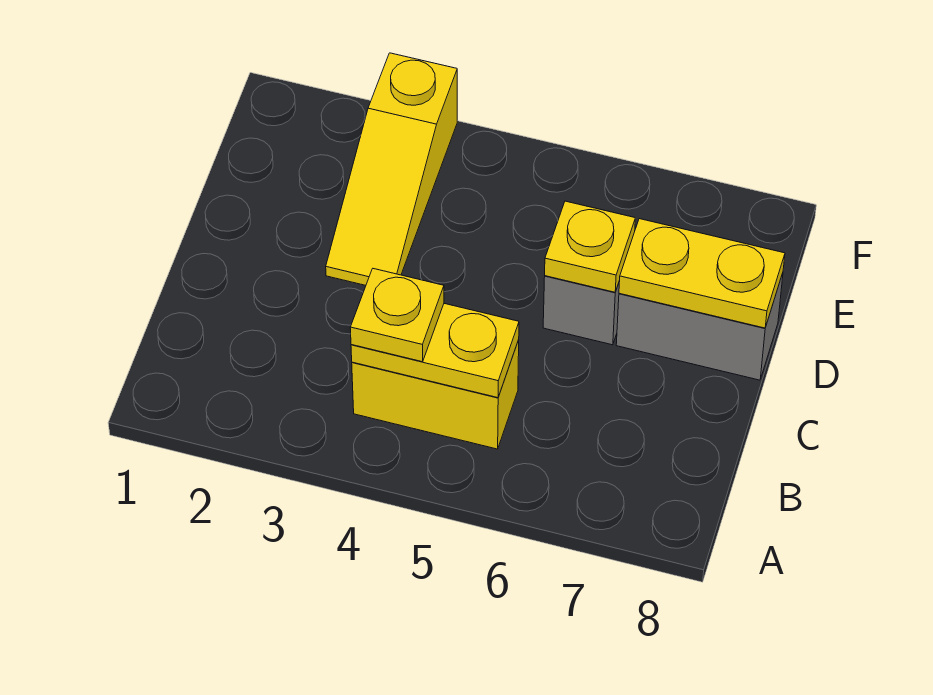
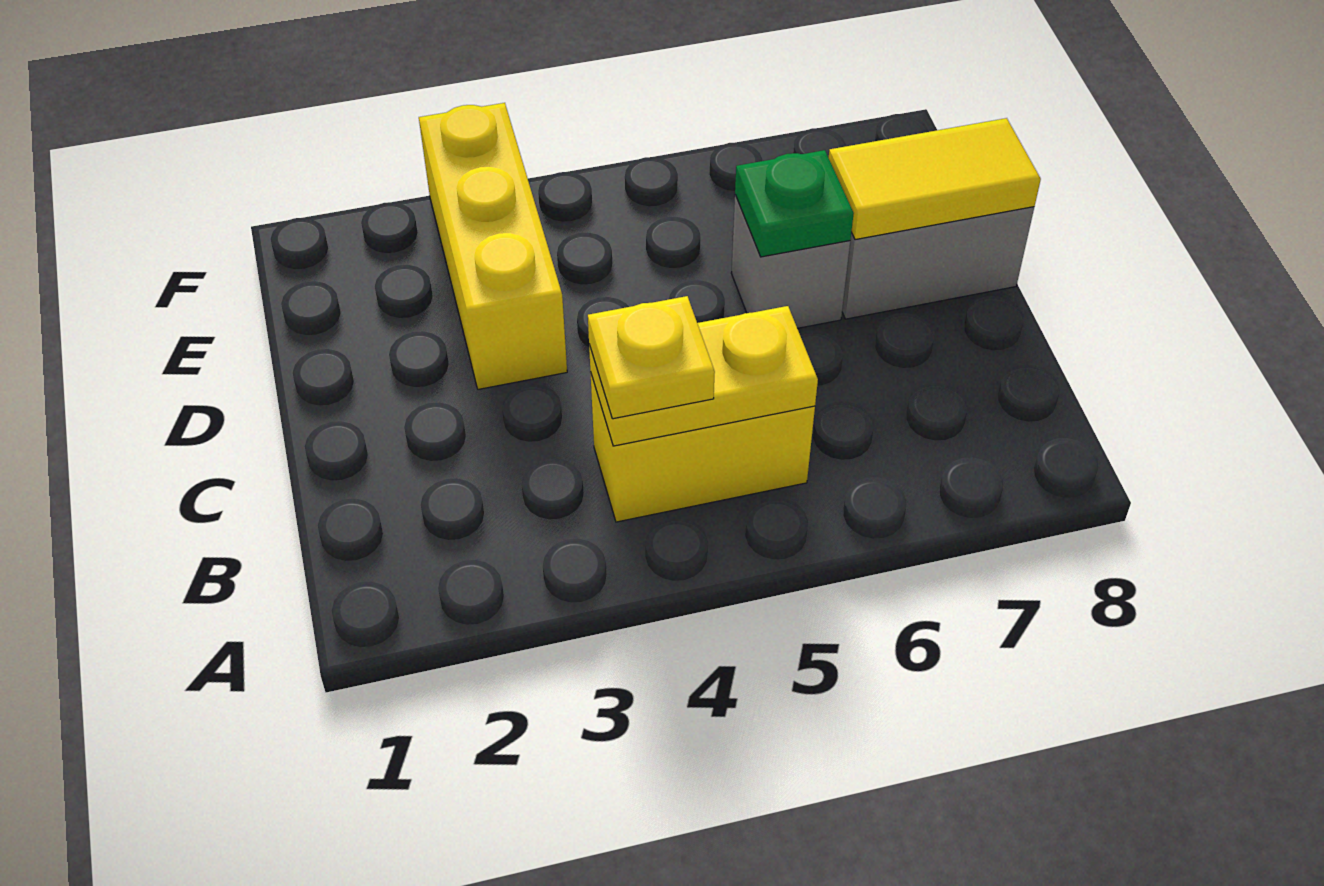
yellow 1x3 slope [326,53,457,285] -> yellow 1x3 brick [419,103,567,389]
yellow 1x1 plate [545,201,635,292] -> green 1x1 plate [735,150,854,257]
yellow 1x2 plate [619,219,785,328] -> yellow 1x2 tile [829,118,1041,240]

